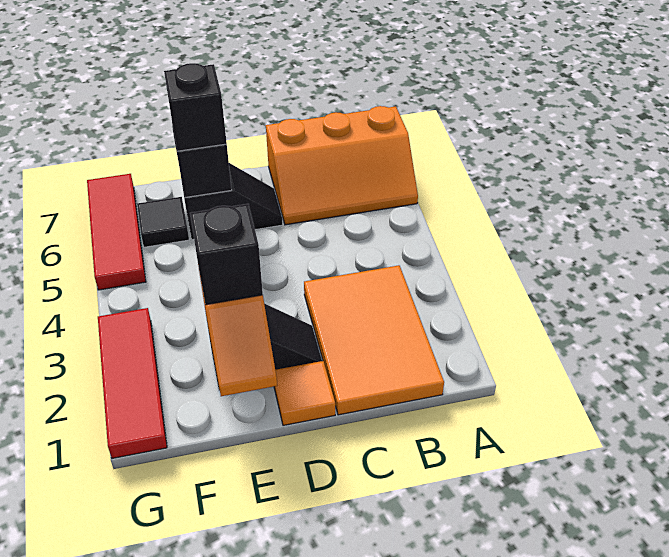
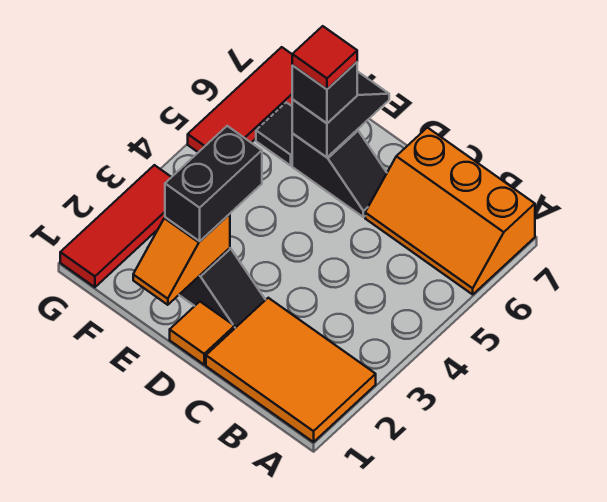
orange 2x3 tile [304,265,444,415] -> orange 2x3 tile turned to [206,298,376,442]
black 1x1 brick [190,204,263,305] -> black 1x2 brick [165,126,262,241]
none -> red 1x1 tile [292,26,357,89]

